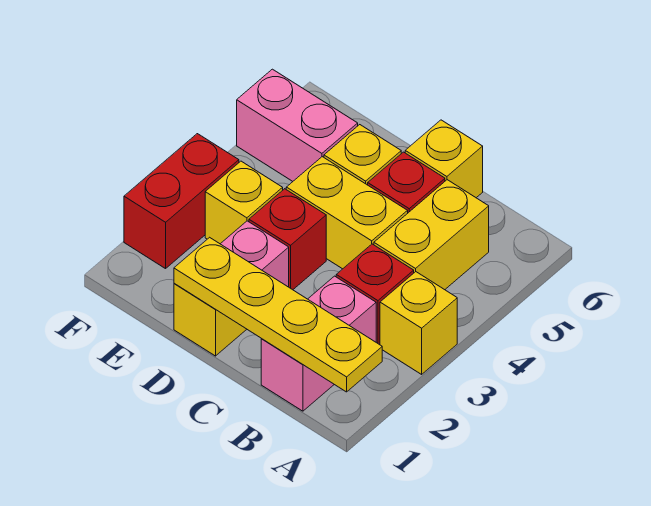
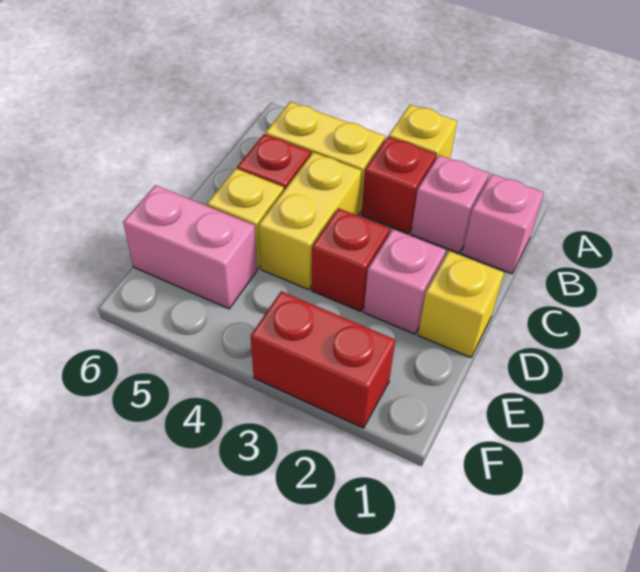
yellow 1x4 plate [174,237,382,392] -> none
yellow 1x1 brick [405,120,483,198] -> none
yellow 1x1 brick [205,161,283,244] -> none
pink 1x2 brick [237,69,358,181] -> pink 1x2 brick turned to [123,185,257,309]

